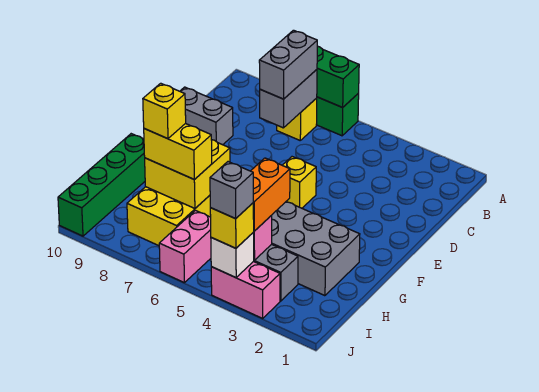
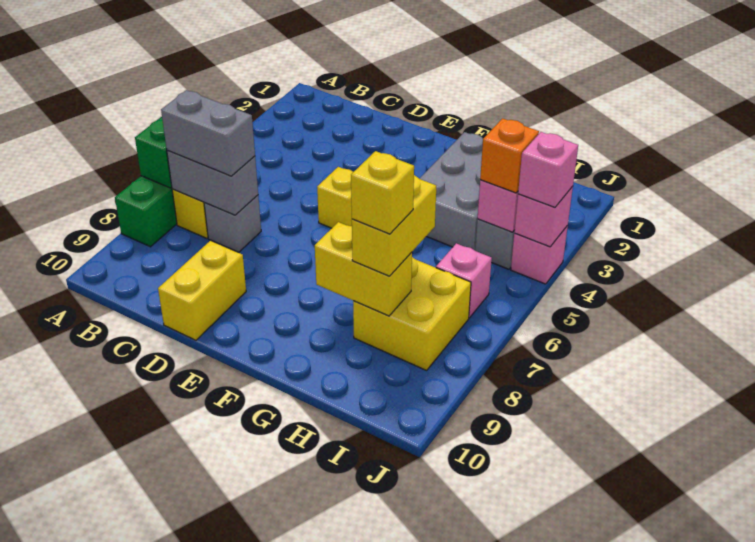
grey 1x2 brick [180,87,233,145] -> yellow 1x2 brick [158,241,246,340]
yellow 2x2 brick [145,140,230,208] -> yellow 1x2 brick [315,222,412,316]
green 1x4 brick [58,134,145,236] -> none
orange 1x2 brick [251,158,290,231] -> orange 1x1 brick [480,118,539,193]
pink 1x2 brick [159,210,211,283] -> pink 1x1 brick [436,243,492,318]
pink 1x2 brick [211,261,280,318] -> pink 1x1 brick [511,226,568,284]
white 1x1 brick [211,233,254,278] -> pink 1x1 brick [514,186,573,247]
yellow 1x1 brick [210,203,254,248] -> pink 1x1 brick [518,132,578,207]
grey 1x1 brick [210,162,253,219] -> grey 1x1 brick moved to [204,195,261,252]

